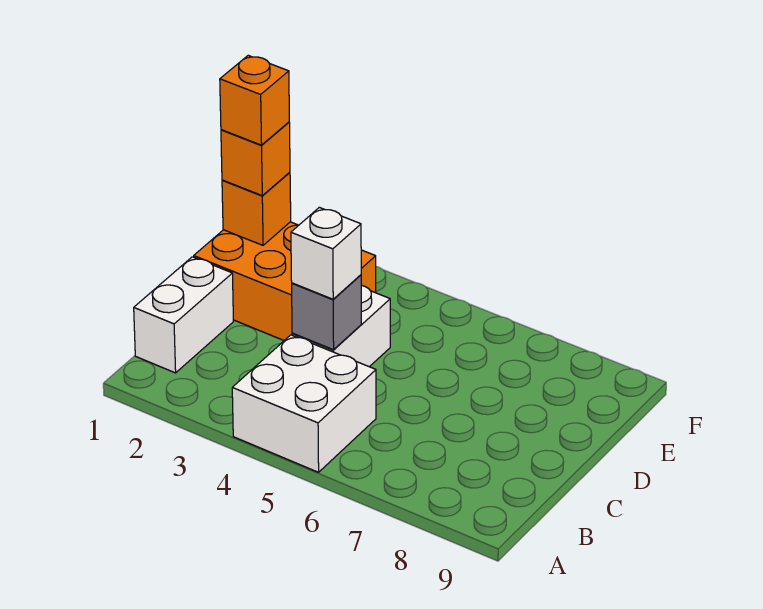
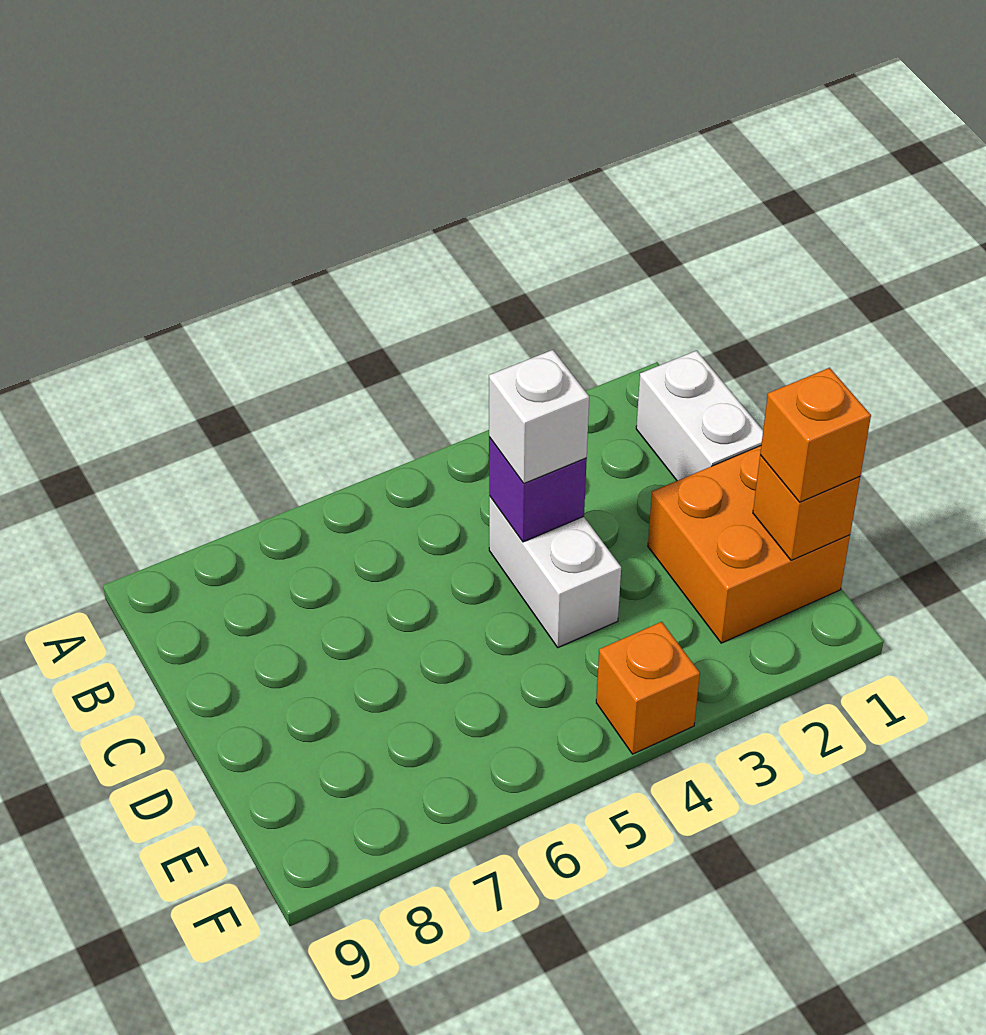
white 2x2 brick [232,335,376,472] -> none
grey 1x1 brick [292,275,361,350] -> purple 1x1 brick [489,437,587,542]
orange 2x3 brick [194,222,376,340] -> orange 2x2 brick [648,446,850,643]
orange 1x1 brick [220,55,289,145] -> orange 1x1 brick moved to [596,622,700,754]

